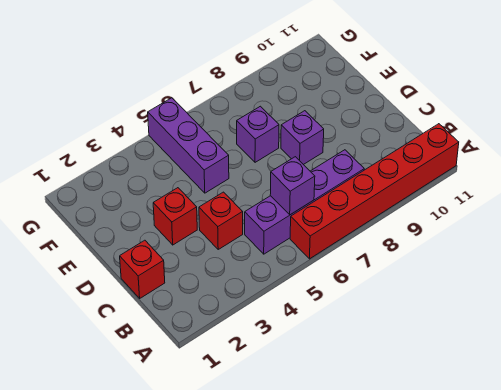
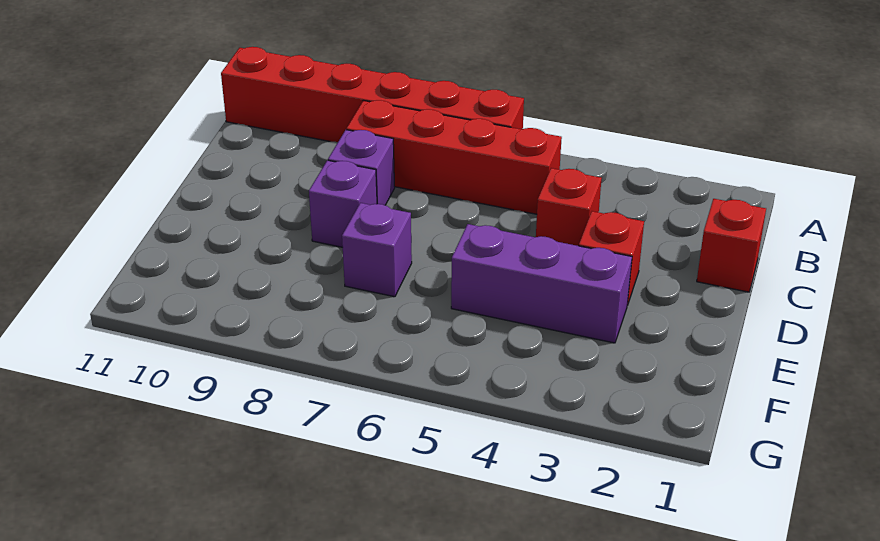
purple 1x4 brick [245,150,364,254] -> red 1x4 brick [346,100,562,214]
purple 1x1 brick [270,157,315,215] -> purple 1x1 brick moved to [328,130,395,205]
purple 1x3 brick [148,98,229,193] -> purple 1x3 brick turned to [451,224,632,343]

